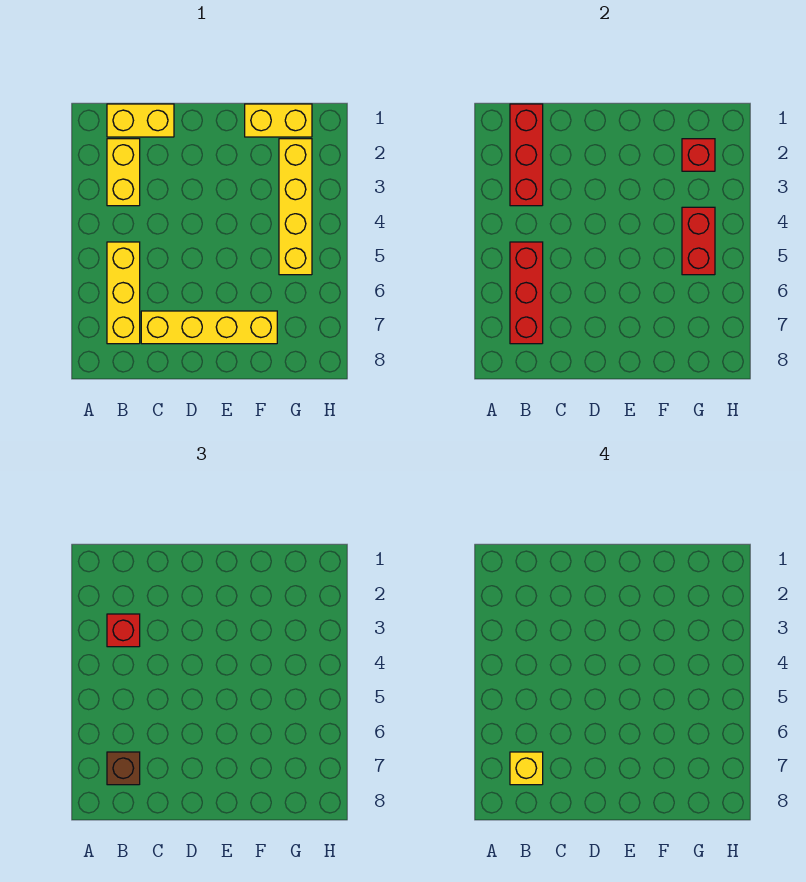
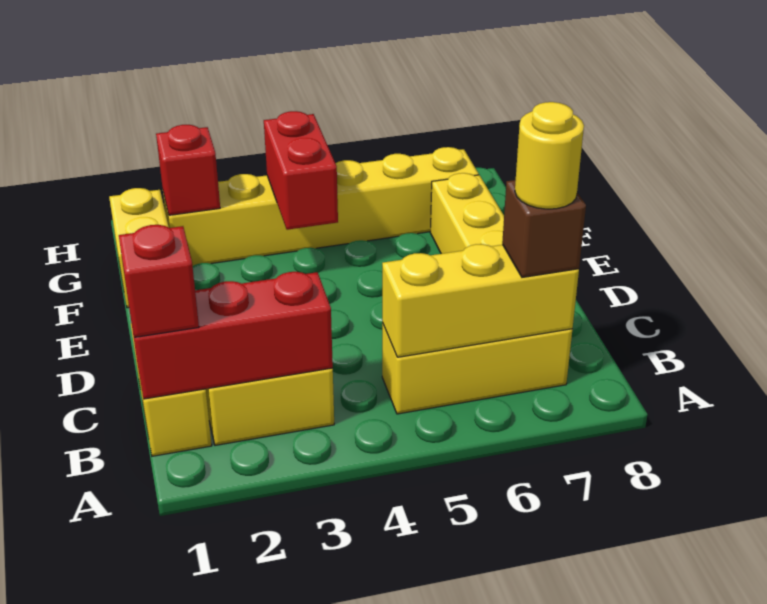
red 1x1 brick [107,614,140,647] -> red 1x1 brick moved to [119,225,199,337]
red 1x3 brick [510,242,543,344] -> yellow 1x3 brick [382,244,579,357]
yellow 1x1 brick [510,752,543,785] -> yellow 1x1 round brick [515,102,584,209]
yellow 1x4 brick [279,139,312,275] -> yellow 1x6 brick [163,147,479,266]
red 1x2 brick [682,207,715,275] -> red 1x2 brick turned to [264,111,338,230]

